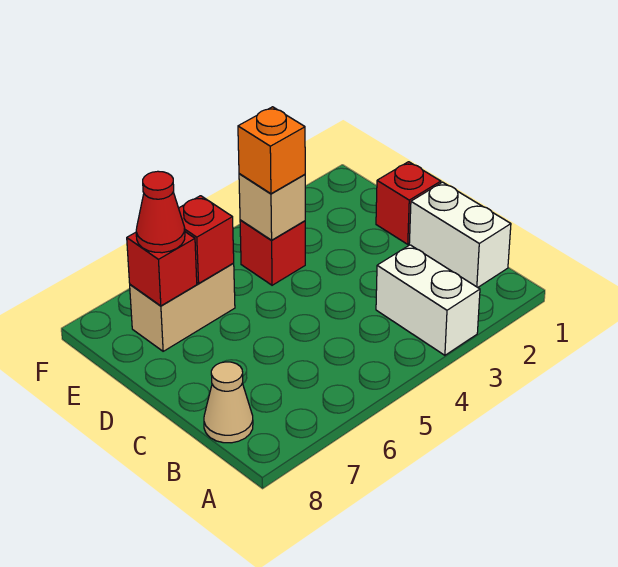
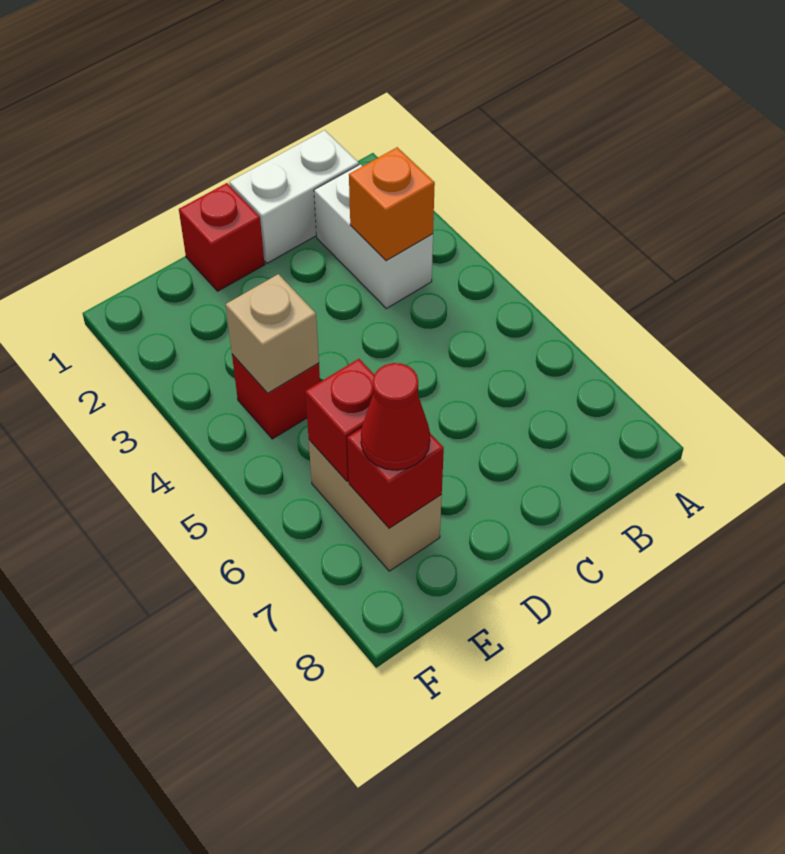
white 1x2 brick [376,245,480,355] -> white 1x2 brick turned to [314,164,433,308]
tan 1x1 cone [204,362,253,443] -> none
orange 1x1 brick [238,107,305,194] -> orange 1x1 brick moved to [349,147,435,261]

